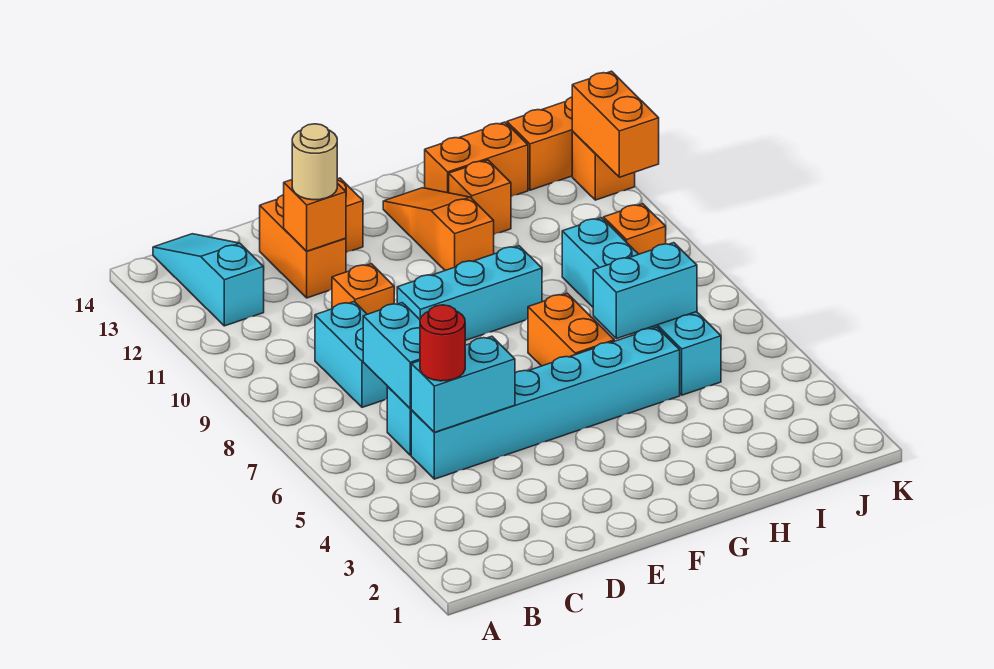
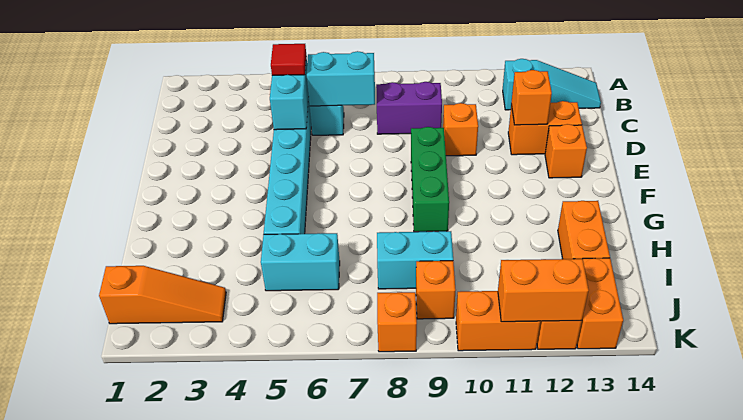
red 1x1 round brick [420,305,465,381] -> red 1x1 tile [271,44,306,75]
cyan 1x2 brick [315,302,388,407] -> purple 1x2 brick [376,82,442,134]
tan 1x1 round brick [292,124,337,200] -> none
cyan 1x3 brick [397,246,542,340] -> green 1x3 brick [411,127,449,232]
orange 1x2 brick [528,293,614,366] -> orange 1x2 brick moved to [456,291,540,351]
orange 1x3 slope [383,188,494,270] -> orange 1x3 slope moved to [99,266,226,324]
cyan 1x2 brick [593,243,697,339] -> none
orange 1x1 brick [449,160,511,234] -> orange 1x1 brick moved to [377,292,417,352]

